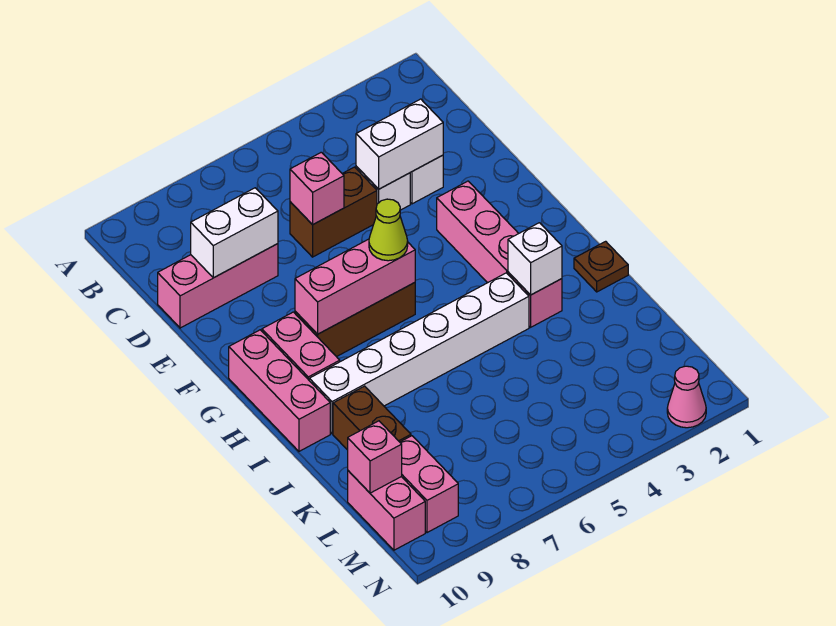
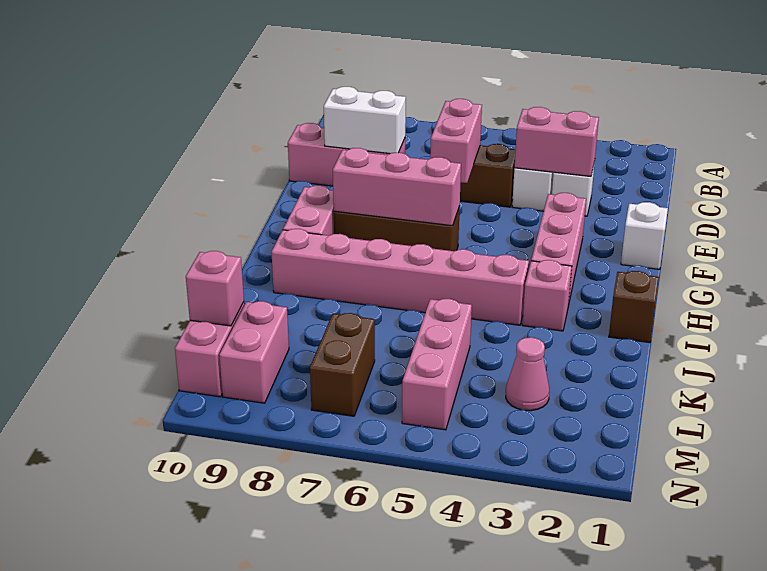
white 1x2 brick [356,99,443,189] -> pink 1x2 brick [515,107,599,176]
pink 1x1 brick [290,152,344,225] -> pink 1x2 brick [430,99,482,183]
lime 1x1 cone [369,199,408,261] -> none
pink 1x3 brick [229,330,330,451] -> pink 1x3 brick moved to [402,299,472,430]
brown 1x1 plate [574,241,628,292] -> brown 1x1 brick [609,271,659,343]
white 1x1 brick [508,223,562,295] -> white 1x1 brick moved to [621,202,668,269]
white 1x6 brick [309,273,529,434] -> pink 1x6 brick [271,229,529,325]
brown 1x2 brick [333,386,411,450] -> brown 1x2 brick moved to [310,313,375,416]
pink 1x1 cone [667,366,706,428] -> pink 1x1 cone moved to [506,337,549,411]

